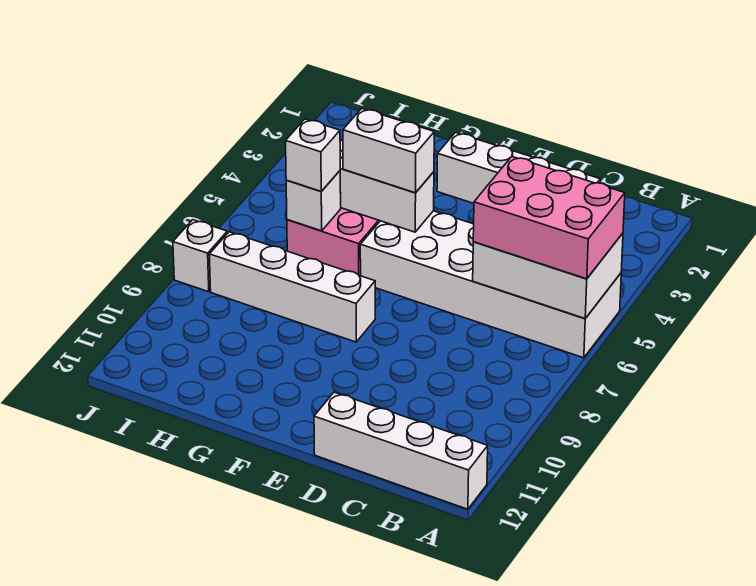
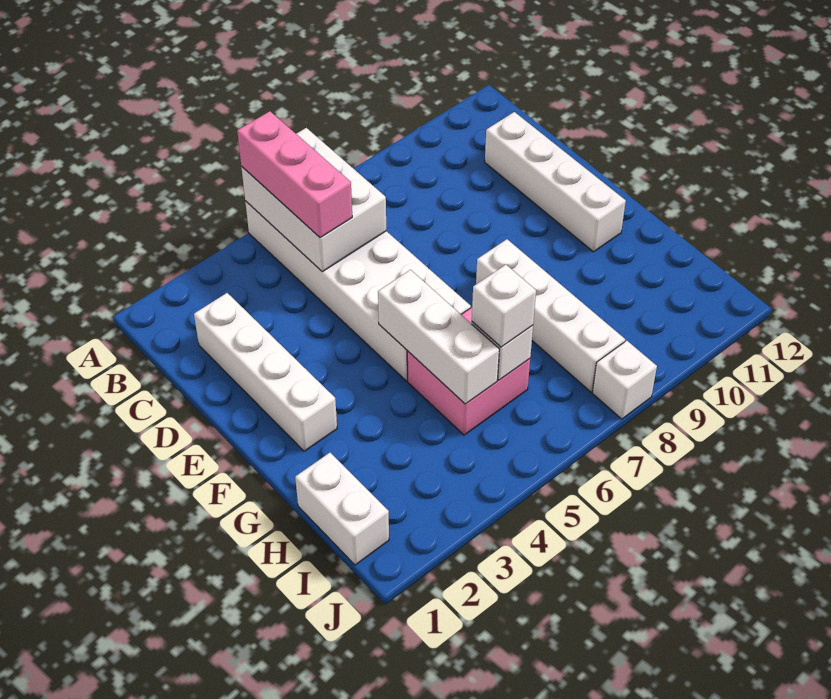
pink 2x3 brick [473,157,625,279] -> pink 1x3 brick [237,111,352,238]
white 1x4 brick [314,392,488,509] -> white 1x4 brick moved to [485,112,626,252]
white 1x2 brick [343,109,434,193] -> white 1x2 brick moved to [295,453,389,565]

